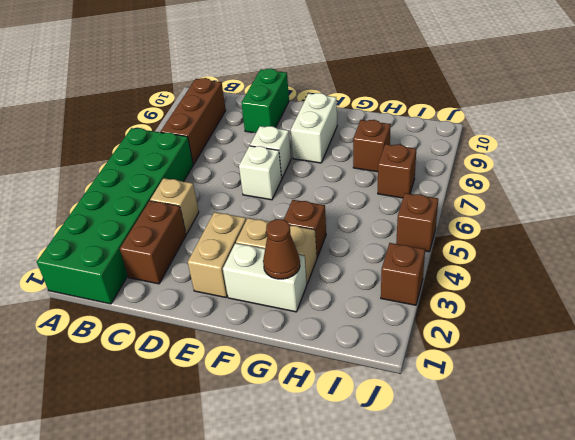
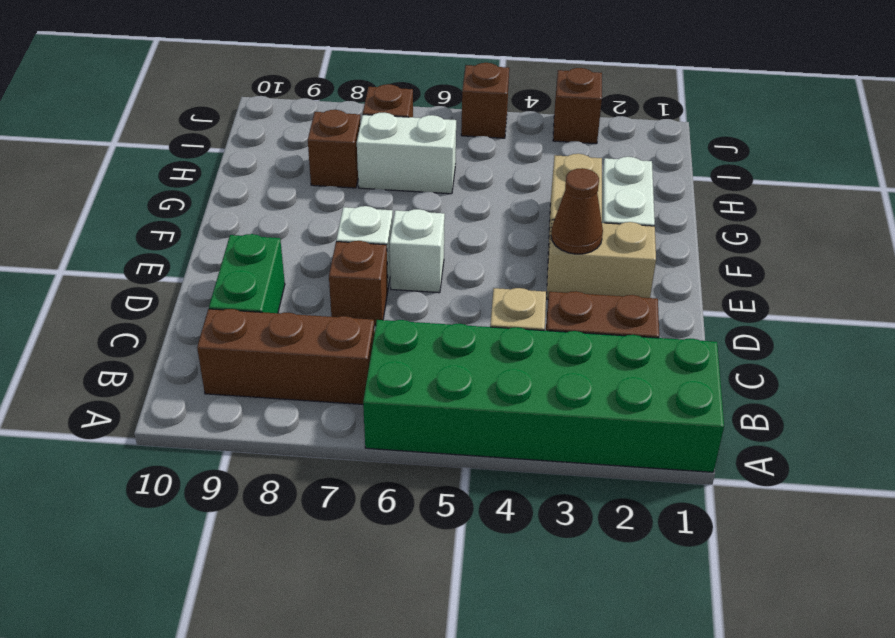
green 1x2 brick [241,69,289,133] -> green 1x2 brick turned to [209,234,285,313]
white 1x2 brick [291,93,337,163] -> white 1x2 brick moved to [357,113,456,194]
brown 1x1 cone [263,219,300,279] -> brown 1x1 cone moved to [551,168,603,254]
brown 1x1 brick [284,200,326,257] -> brown 1x1 brick moved to [329,241,388,325]

